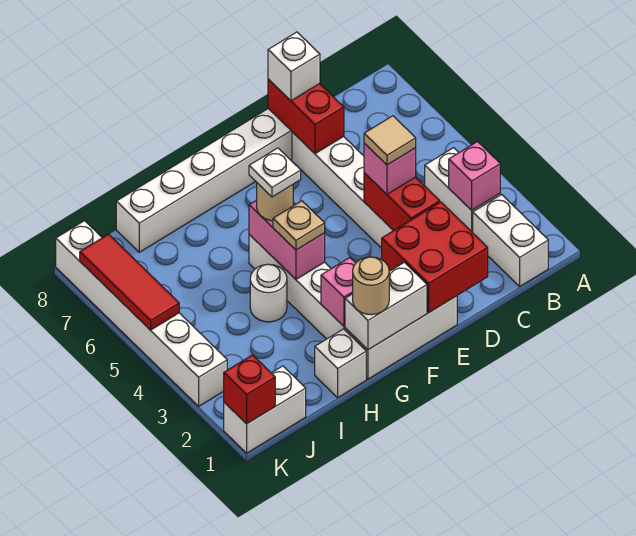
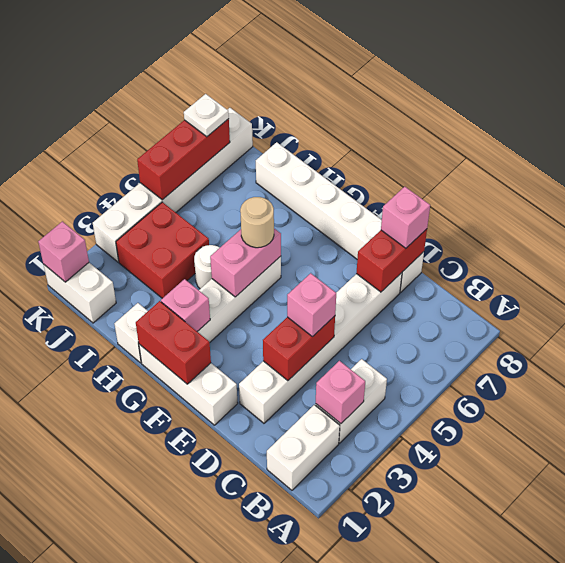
red 2x2 brick [382,202,488,312] -> red 2x2 brick moved to [116,202,209,298]
tan 1x1 tile [364,116,416,165] -> none
white 1x1 brick [268,32,320,101] -> pink 1x1 brick [381,187,430,248]
white 1x2 brick [345,262,427,350] -> red 1x2 brick [136,301,211,384]
tan 1x1 round brick [353,257,389,315] -> none
tan 1x1 plate [273,201,325,250] -> none
white 1x1 plate [249,148,301,197] -> white 1x1 plate moved to [184,94,229,137]
red 1x1 brick [224,355,275,424] -> pink 1x1 brick [38,221,89,282]
red 1x3 tile [80,234,179,330] -> red 1x3 brick [137,119,230,200]

